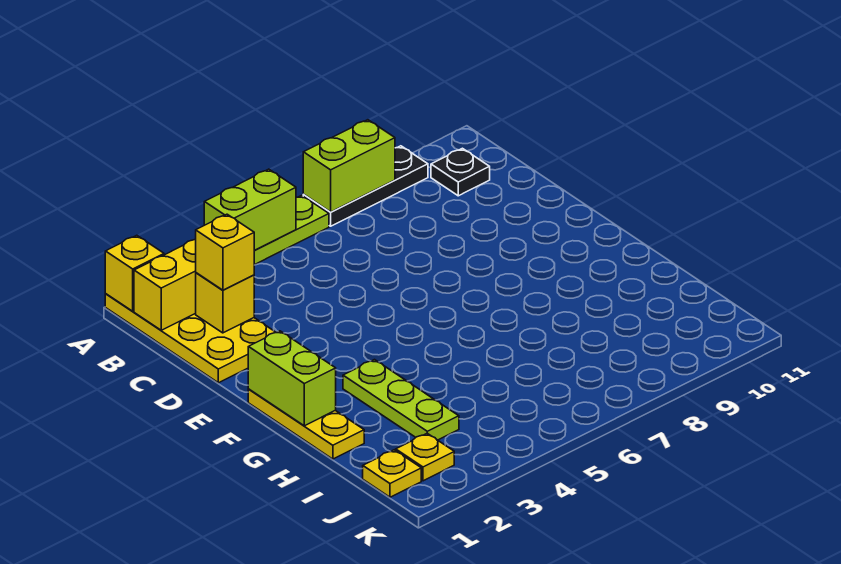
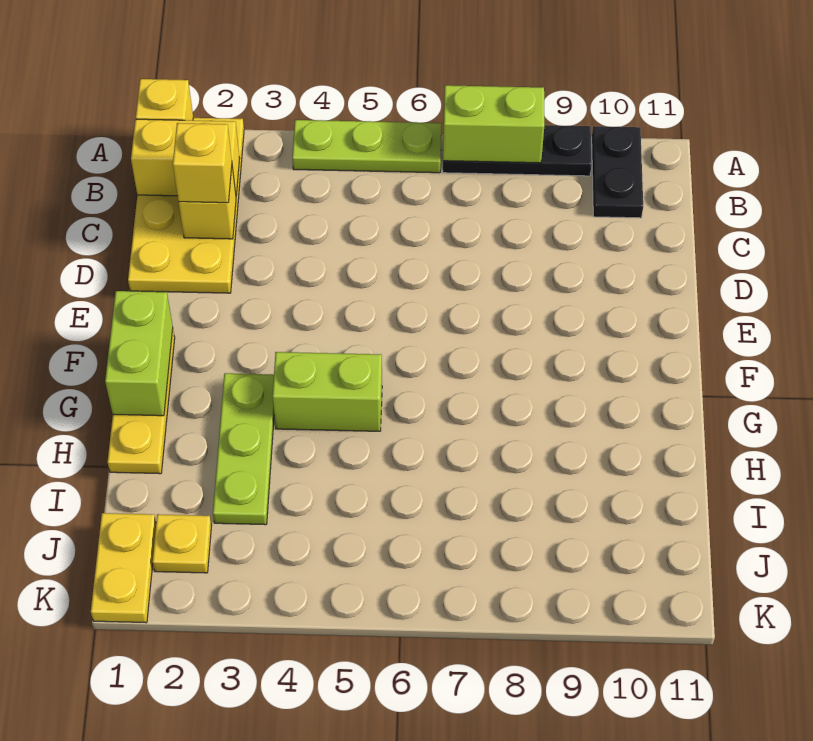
lime 1x2 brick [204,169,296,250] -> lime 1x2 brick moved to [272,352,382,431]
black 1x1 plate [431,148,490,196] -> black 1x2 plate [592,126,643,218]
yellow 1x1 plate [363,450,421,497] -> yellow 1x2 plate [91,513,156,623]

